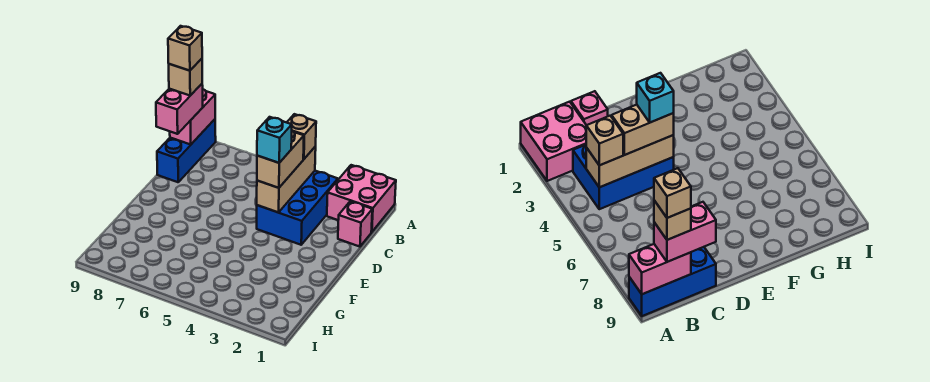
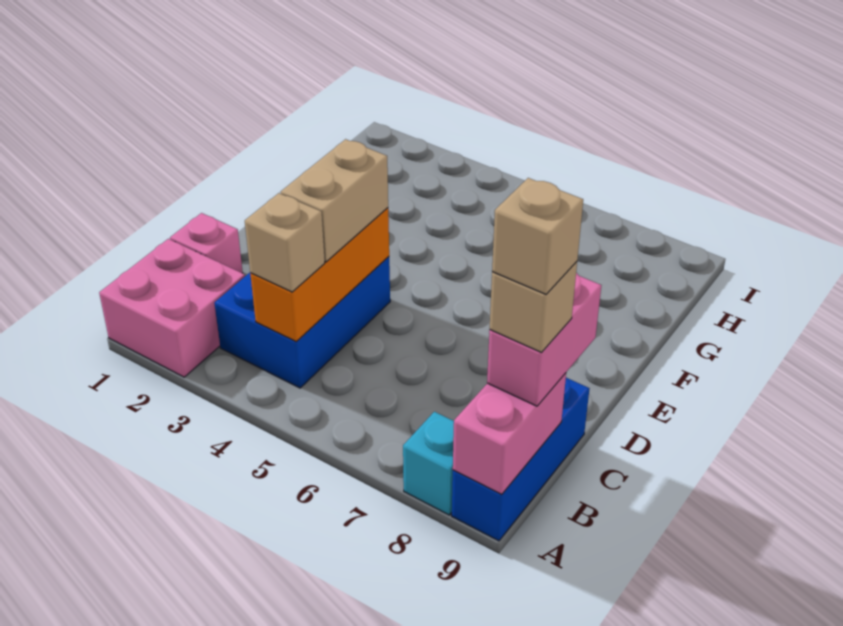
tan 1x3 brick [257,146,316,213] -> orange 1x3 brick [250,208,389,342]
cyan 1x1 brick [257,117,292,163] -> cyan 1x1 brick moved to [403,412,454,515]

